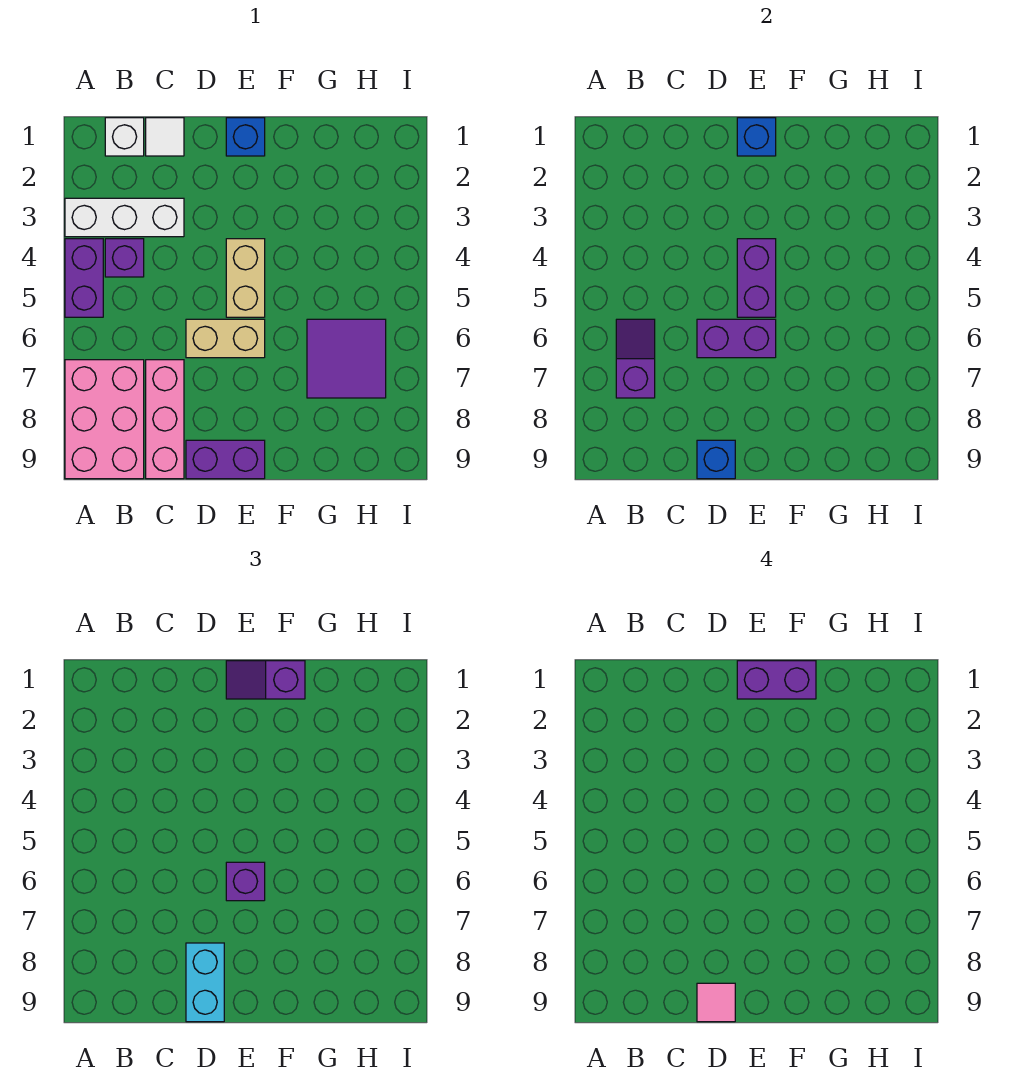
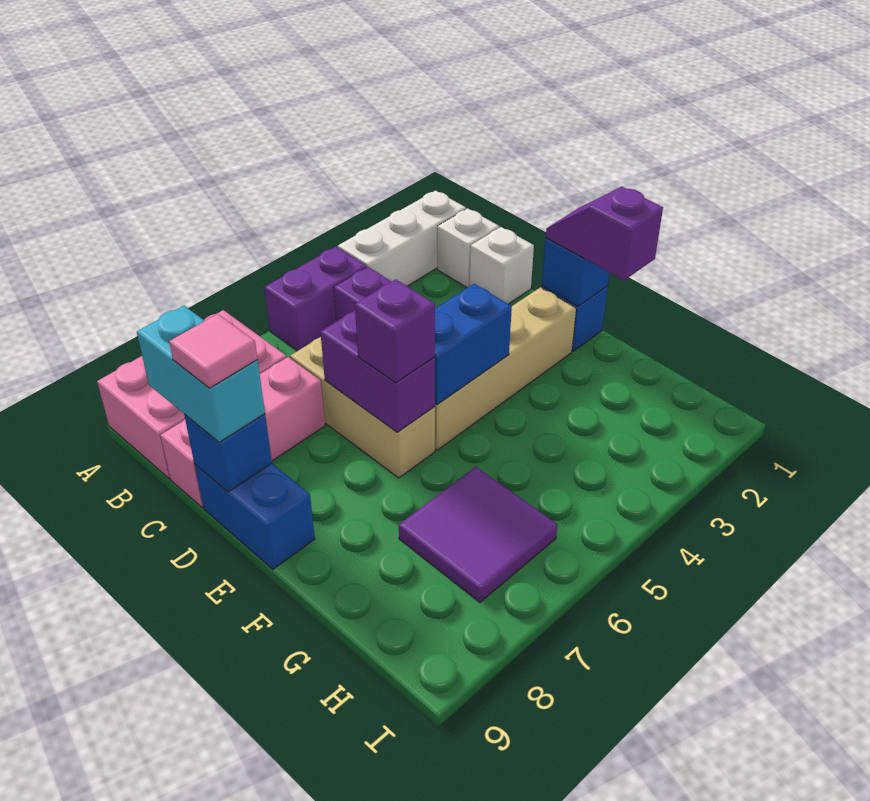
white 1x3 brick [65,198,184,237] -> white 1x3 brick turned to [338,191,466,286]
purple 1x2 slope [616,319,655,398] -> none
white 1x1 tile [146,118,184,156] -> white 1x1 brick [470,227,534,304]
tan 1x2 brick [186,319,265,358] -> tan 1x3 brick [290,337,435,478]
cyan 1x2 brick [186,943,224,1022] -> cyan 1x2 brick turned to [137,306,265,442]
purple 1x2 brick [186,440,265,479] -> blue 1x2 brick [194,464,315,569]
purple 1x2 brick [737,661,816,699] -> none
tan 1x2 brick [226,239,265,317] -> tan 1x4 brick [435,287,576,450]
purple 1x2 brick [737,239,776,317] -> blue 1x2 brick [435,284,512,405]

